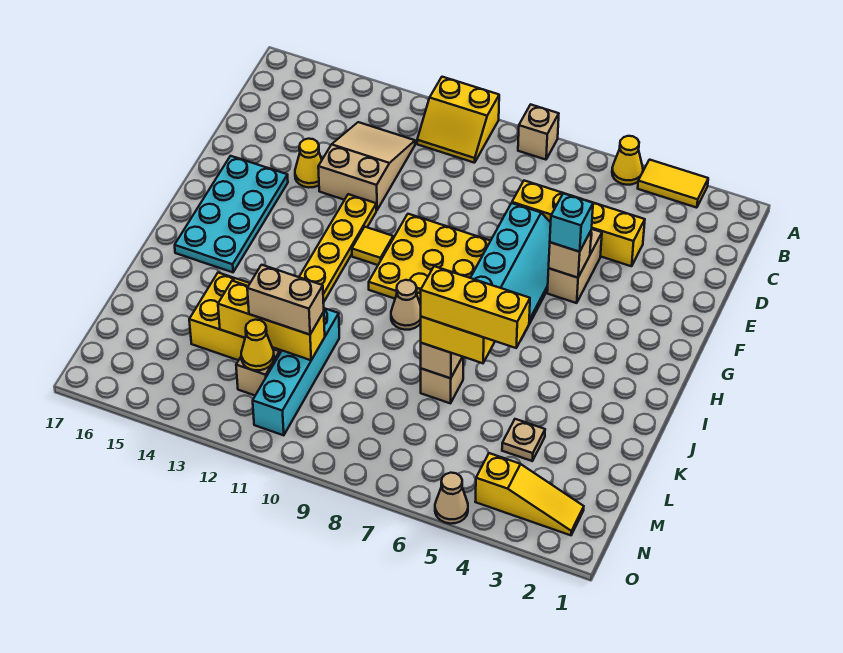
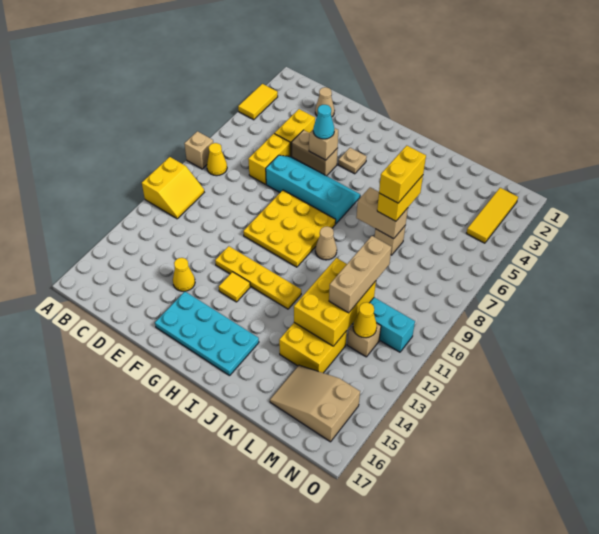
yellow 1x1 cone [612,136,643,185] -> yellow 1x1 cone moved to [207,143,227,176]
tan 2x3 slope [318,122,415,210] -> tan 2x3 slope moved to [270,365,360,442]
cyan 1x1 brick [550,193,593,252] -> cyan 1x1 cone [313,105,334,139]
yellow 1x1 tile [352,227,393,265] -> yellow 1x1 tile moved to [219,272,250,302]
yellow 1x3 brick [421,266,530,348] -> yellow 1x2 brick [379,146,426,203]
tan 1x1 plate [502,419,545,461] -> tan 1x1 plate moved to [338,148,367,174]
yellow 1x3 brick [218,281,325,360] -> yellow 2x3 brick [294,258,376,346]
tan 1x2 brick [247,265,324,335] -> tan 1x3 brick [329,236,392,313]
yellow 1x3 slope [475,453,584,535] -> yellow 1x3 tile [466,188,518,243]
tan 1x1 cone [435,473,468,524] -> tan 1x1 cone moved to [315,87,335,117]

